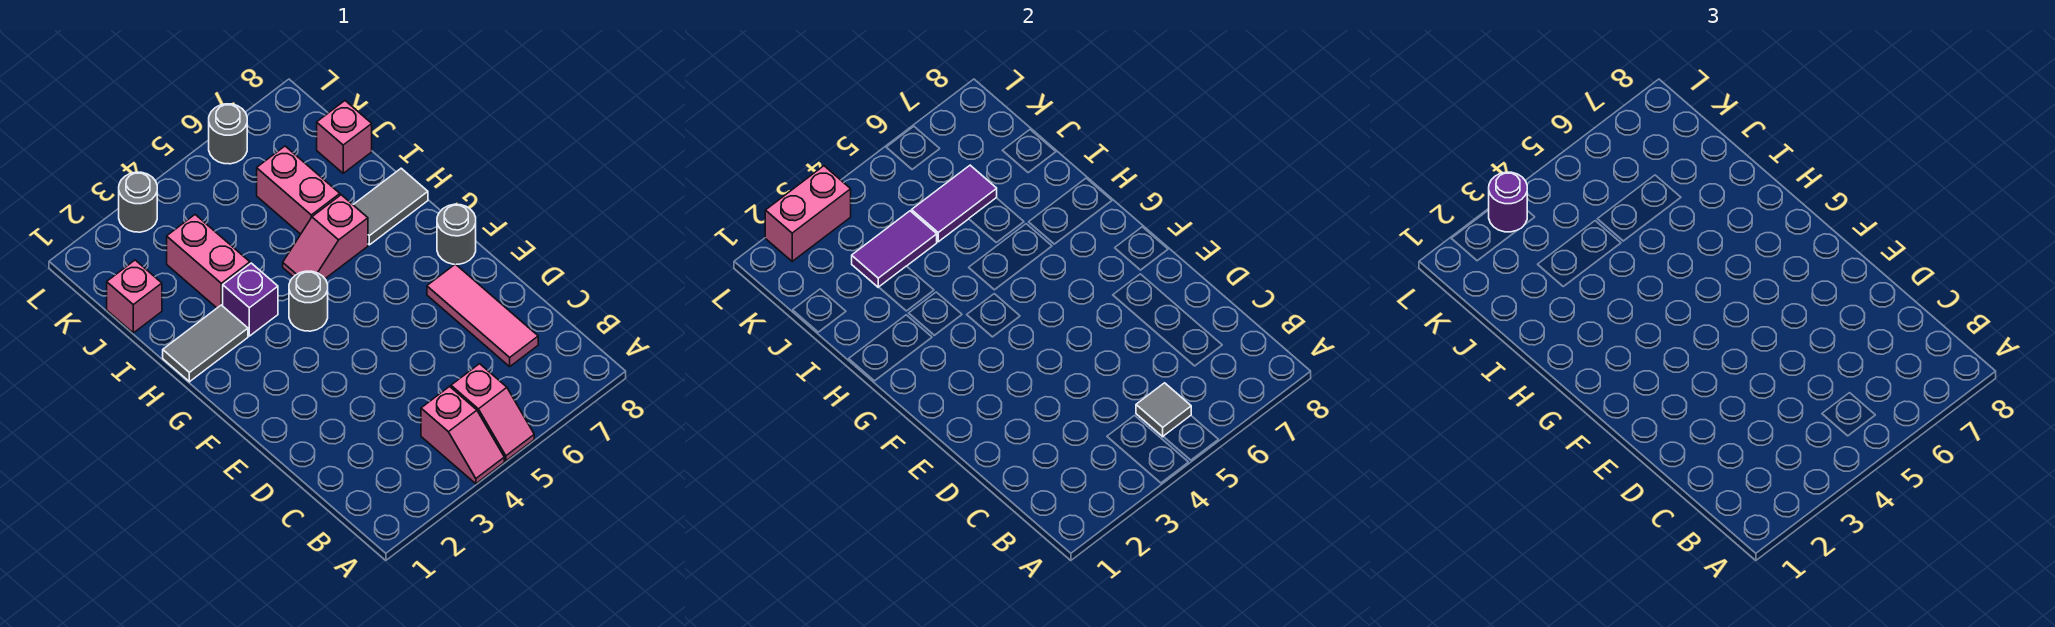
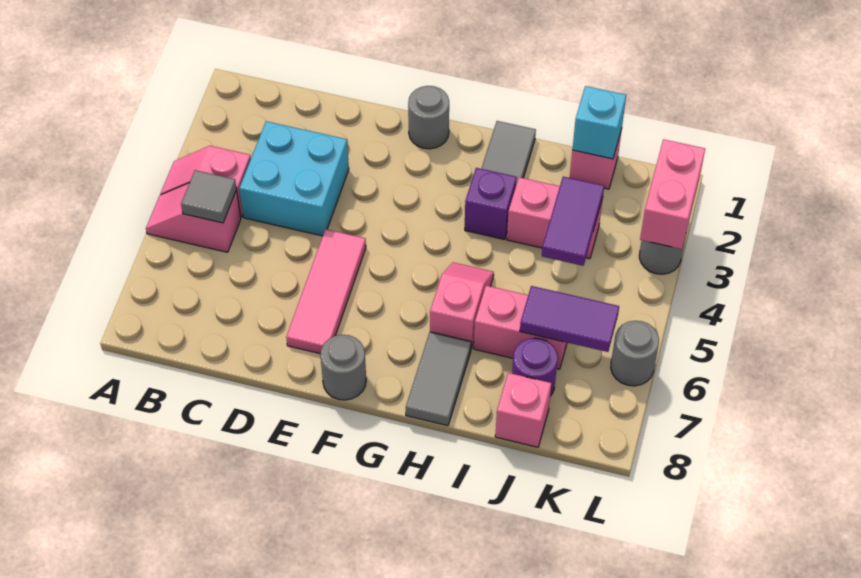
none -> cyan 2x2 brick [239,121,349,236]
pink 1x3 tile [427,264,538,366] -> pink 1x3 tile turned to [286,229,366,354]
grey 1x1 round brick [289,271,328,331] -> grey 1x1 round brick moved to [408,86,449,149]
none -> cyan 1x1 brick [572,86,626,159]
purple 1x2 tile [912,165,997,242] -> purple 1x2 tile turned to [520,286,619,352]
purple 1x1 round brick [1489,172,1527,232] -> purple 1x1 round brick moved to [512,338,558,396]

